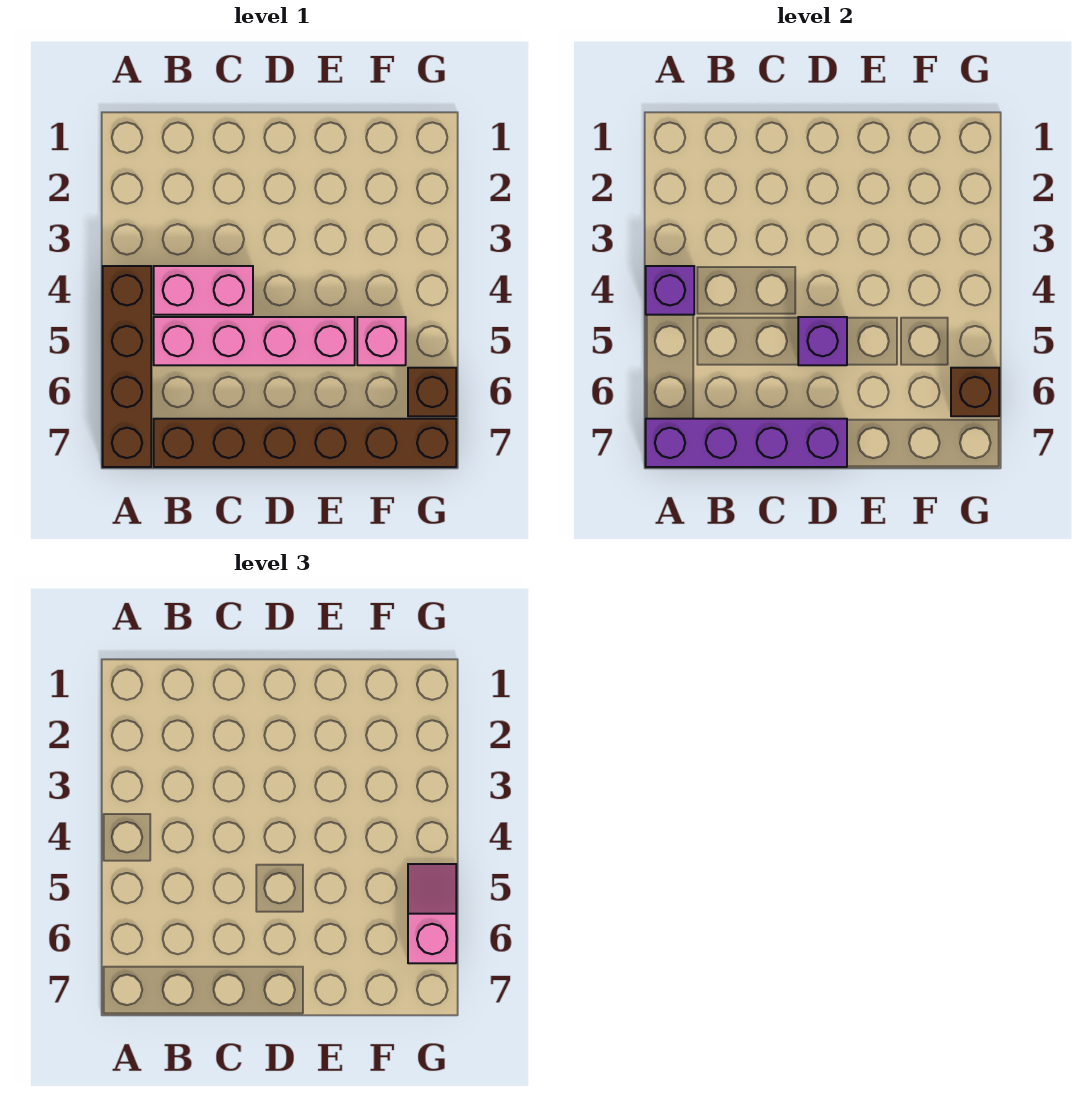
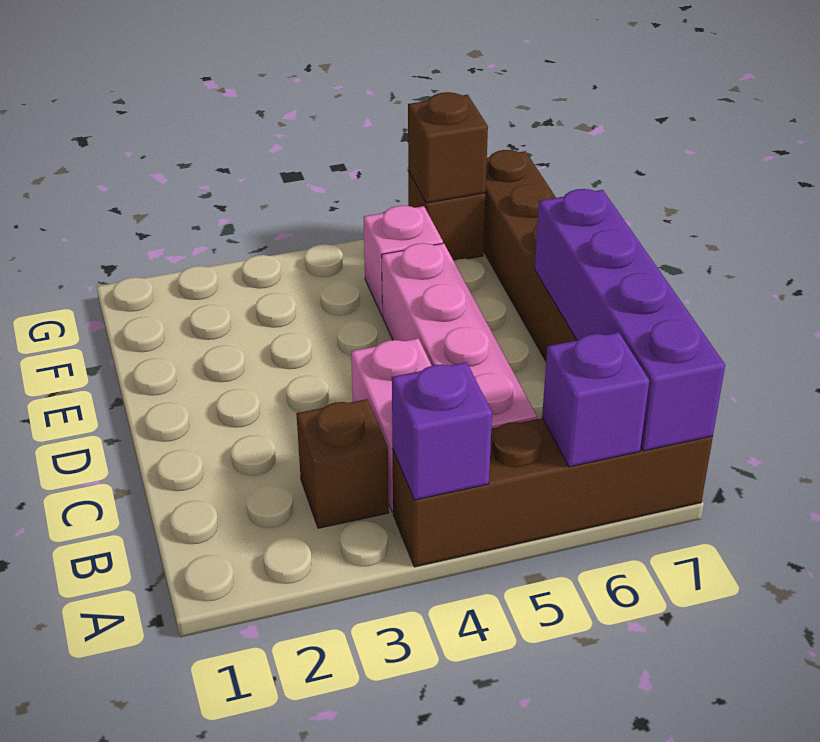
none -> brown 1x1 brick [296,399,389,528]
purple 1x1 brick [798,317,847,365] -> purple 1x1 brick moved to [542,332,649,467]
pink 1x2 slope [408,864,456,963] -> none

